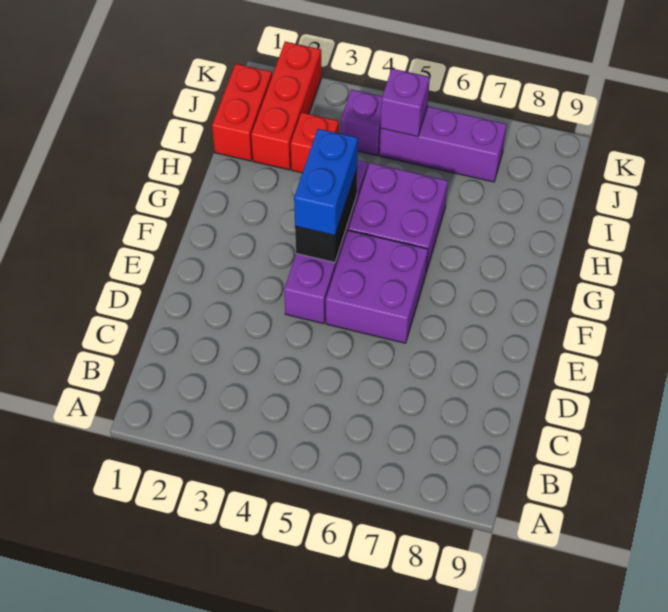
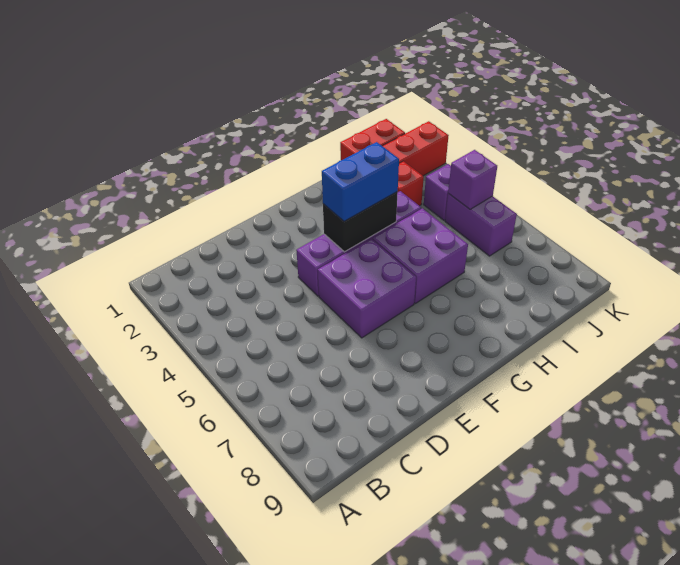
purple 1x3 brick [379,106,507,182] -> purple 1x2 brick [445,194,517,256]

